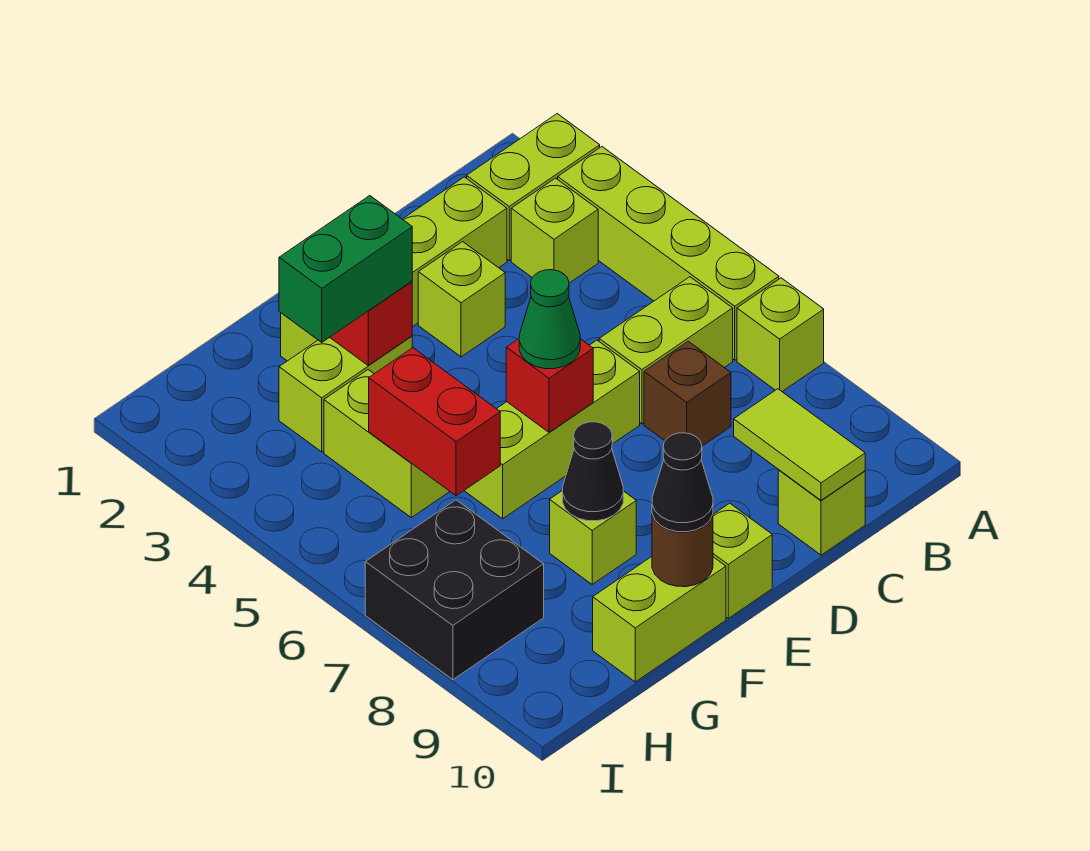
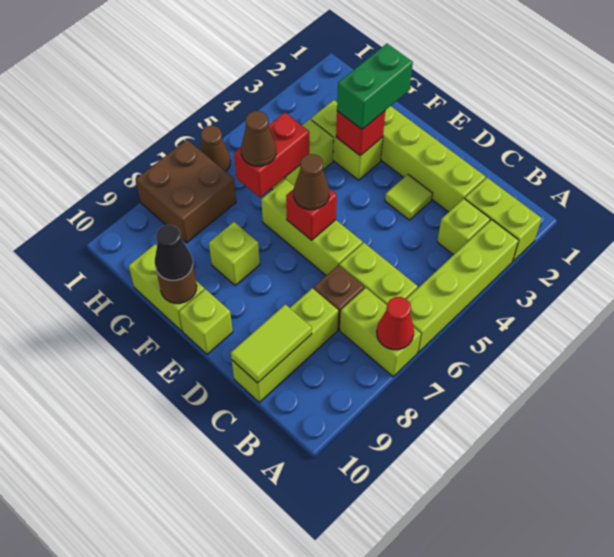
lime 1x1 brick [737,278,824,391] -> lime 1x2 brick [340,288,421,377]
none -> red 1x1 cone [377,297,414,350]
lime 1x1 brick [778,470,865,555] -> lime 1x3 brick [232,288,338,402]
lime 1x1 brick [418,242,505,357] -> lime 1x1 tile [385,175,433,220]
green 1x1 cone [519,270,580,369] -> brown 1x1 cone [294,154,329,210]
green 1x2 brick [279,196,412,342] -> green 1x2 brick turned to [337,44,413,129]
black 1x1 cone [563,422,623,521] -> none
none -> brown 1x1 cone [241,111,276,166]
black 2x2 brick [365,500,544,680] -> brown 2x2 brick [136,140,236,243]
none -> brown 1x1 cone [200,126,231,171]

